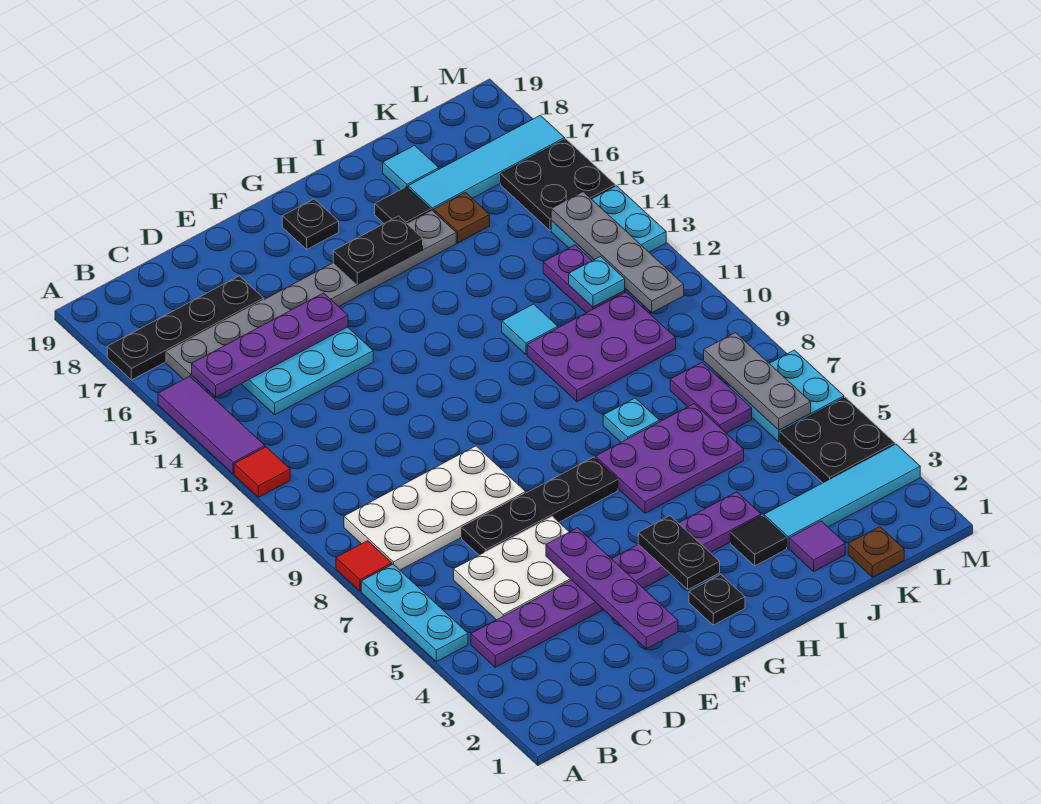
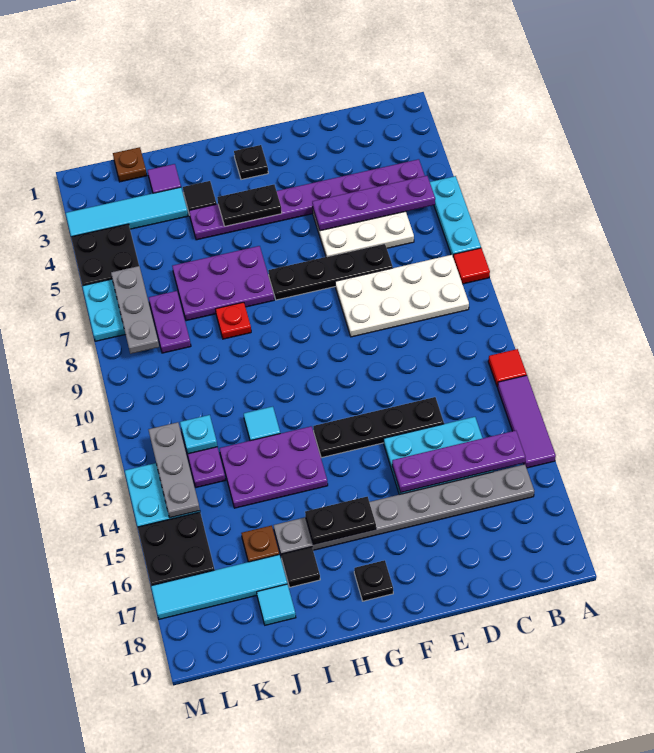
black 1x4 plate [107,276,264,380] -> black 1x4 plate moved to [313,397,444,458]
purple 1x4 plate [546,528,678,649] -> purple 1x4 plate turned to [312,176,435,231]
black 1x2 plate [638,516,720,590] -> black 1x2 plate turned to [217,184,282,226]
cyan 1x1 plate [603,398,659,442] -> red 1x1 plate [215,302,251,339]
purple 2x3 plate [527,292,676,402] -> purple 2x3 plate moved to [219,426,328,508]
grey 1x4 plate [551,192,684,313] -> grey 1x3 plate [148,422,200,518]

